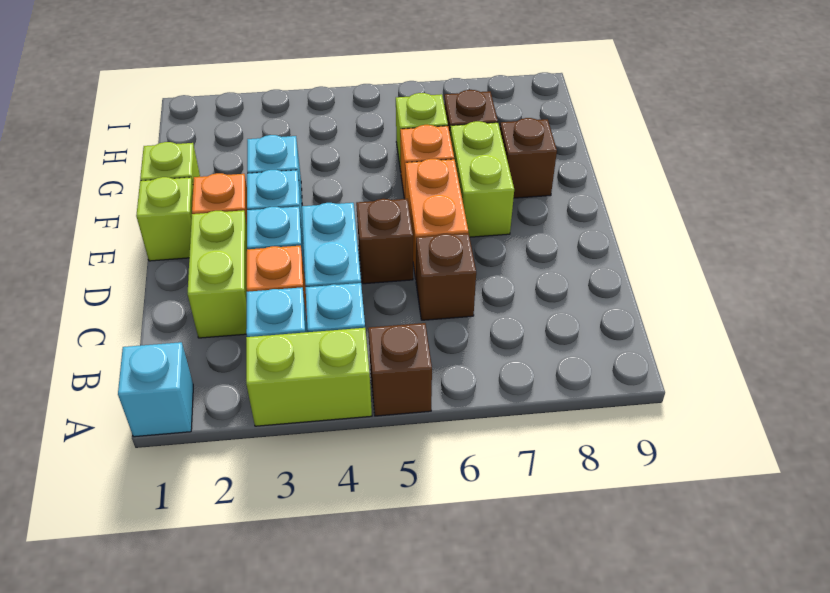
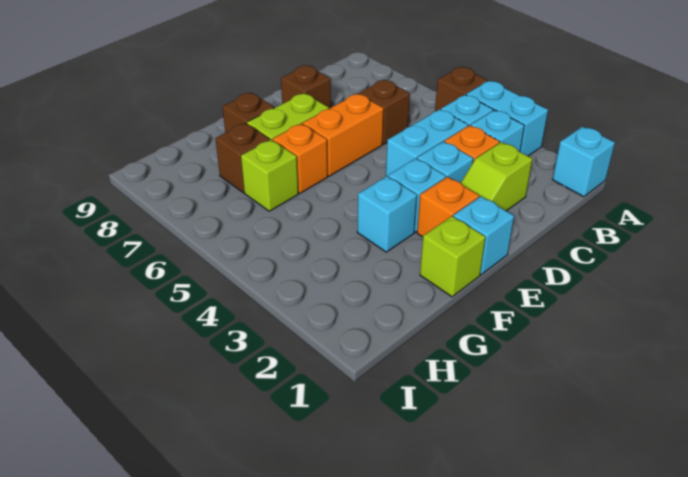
lime 1x2 brick [246,328,372,426] -> cyan 1x2 brick [466,81,548,156]
lime 1x2 brick [187,210,247,338] -> lime 1x2 slope [461,142,532,211]
brown 1x1 brick [356,199,413,284] -> brown 1x1 brick moved to [281,66,331,108]
lime 1x1 brick [136,177,193,261] -> cyan 1x1 brick [453,196,514,275]

